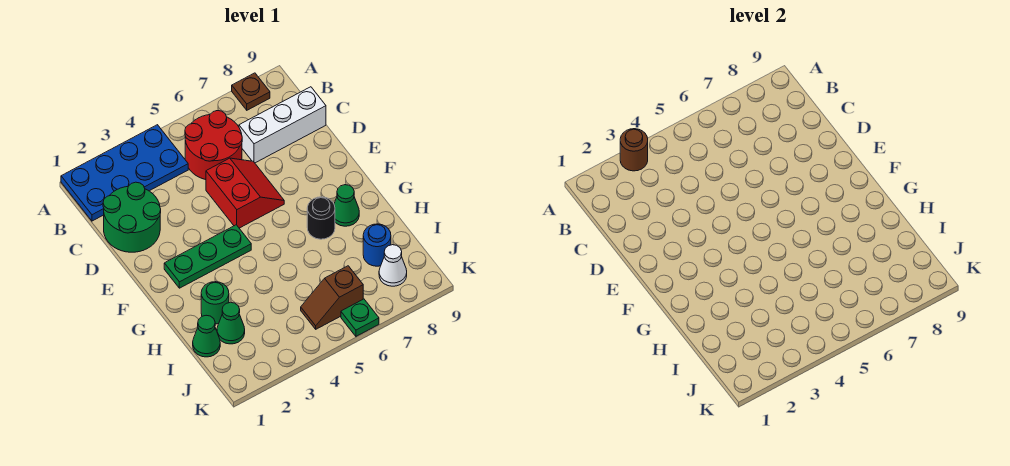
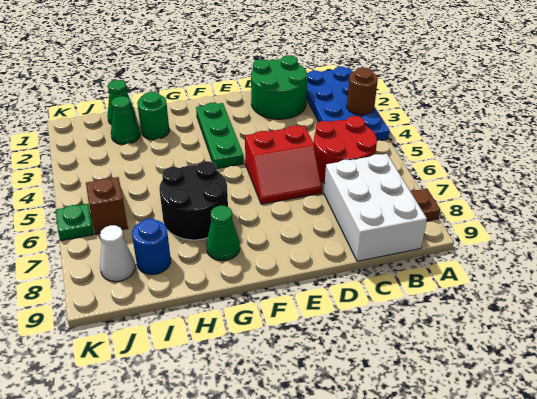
white 1x3 brick [239,87,326,163] -> white 2x3 brick [324,154,427,261]
black 1x1 round brick [307,197,335,239] -> black 2x2 round brick [159,161,228,240]

